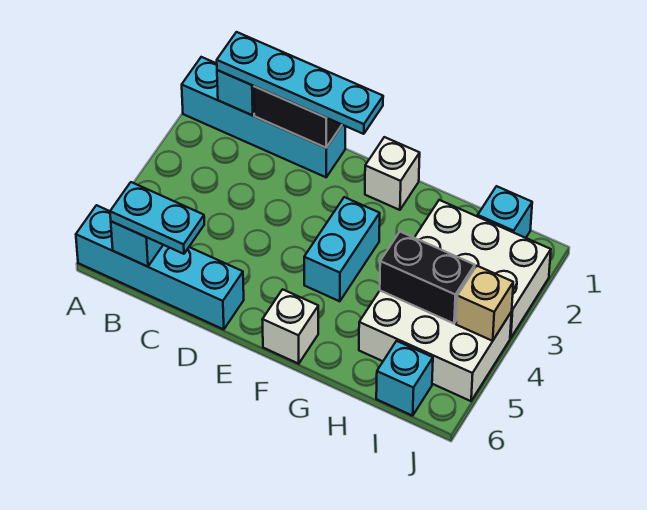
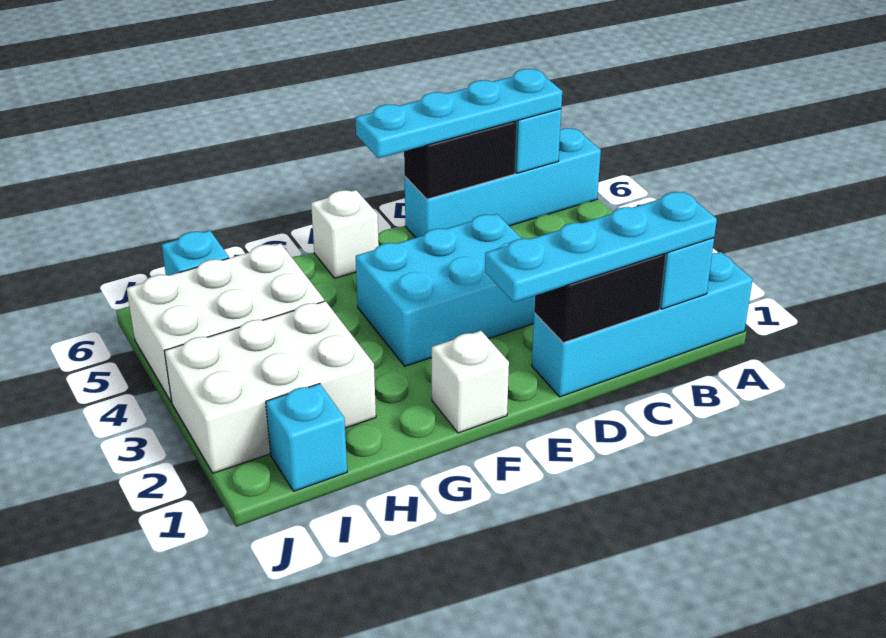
cyan 1x2 plate [110,182,204,254] -> cyan 1x4 plate [355,69,562,158]
cyan 1x2 brick [304,197,380,301] -> cyan 2x3 brick [356,214,535,366]
black 1x2 brick [380,232,475,323] -> black 1x2 brick moved to [404,121,517,199]
tan 1x1 brick [456,266,513,341] -> none

